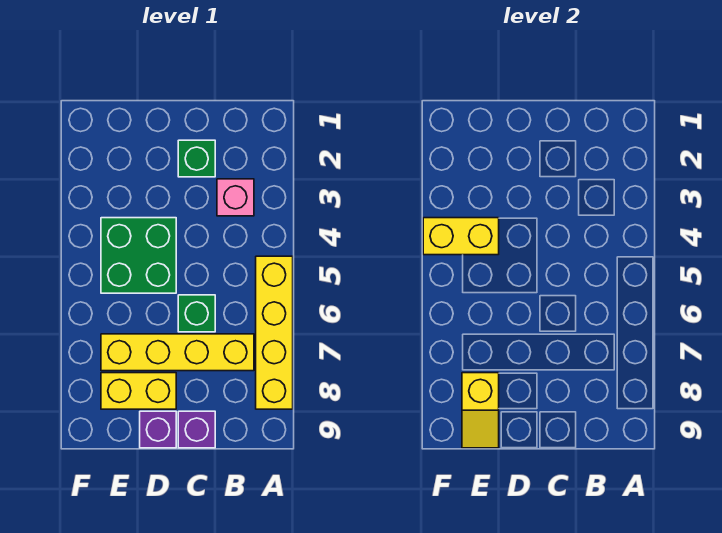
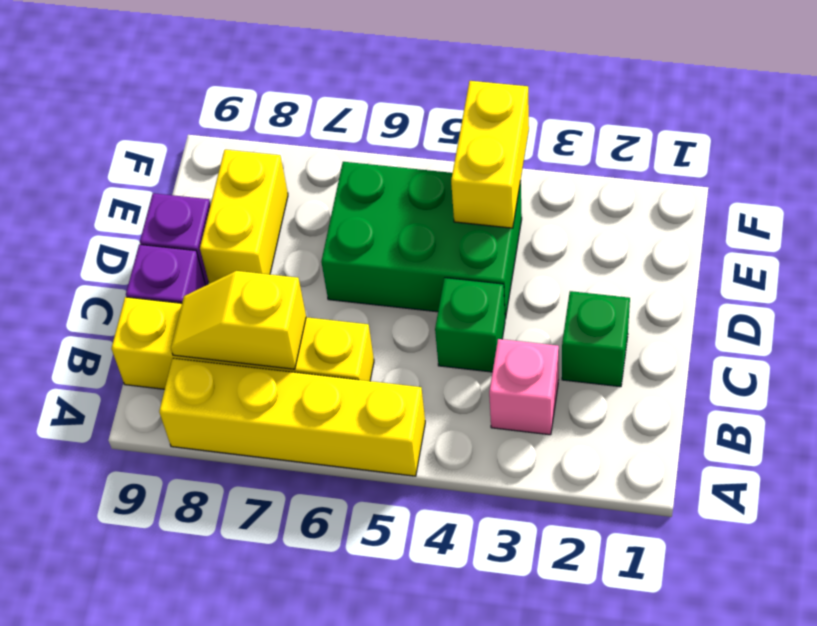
yellow 1x4 brick [101,334,254,371] -> yellow 1x4 brick turned to [111,297,374,389]
green 1x1 brick [178,295,215,332] -> green 1x1 brick moved to [435,278,505,372]
green 2x2 brick [101,218,176,293] -> green 2x3 brick [321,162,522,319]
yellow 1x2 slope [462,373,499,448] -> yellow 1x2 slope moved to [171,271,306,369]

